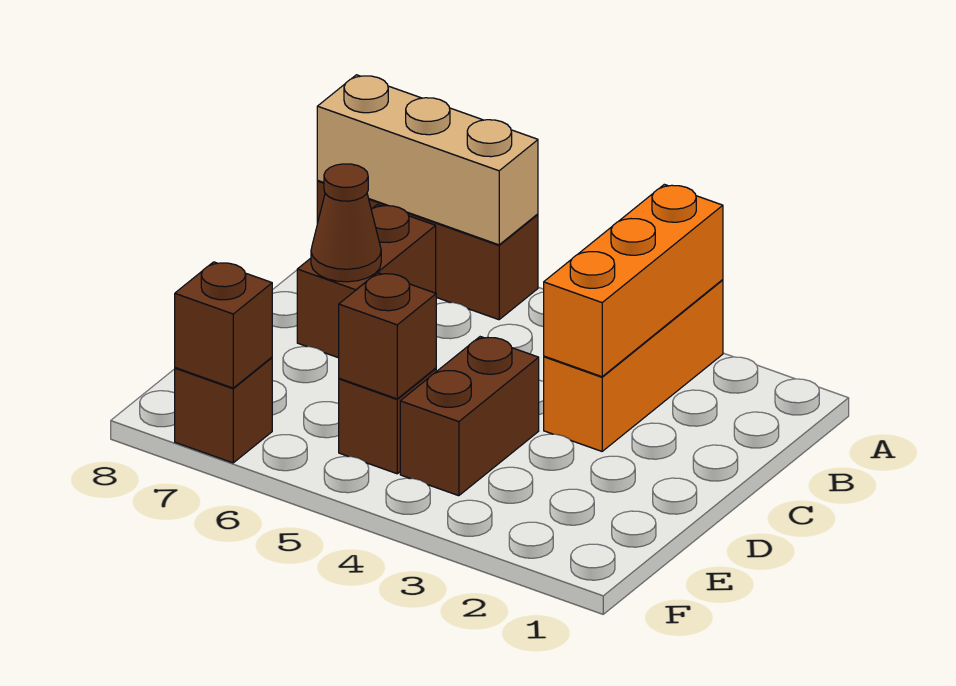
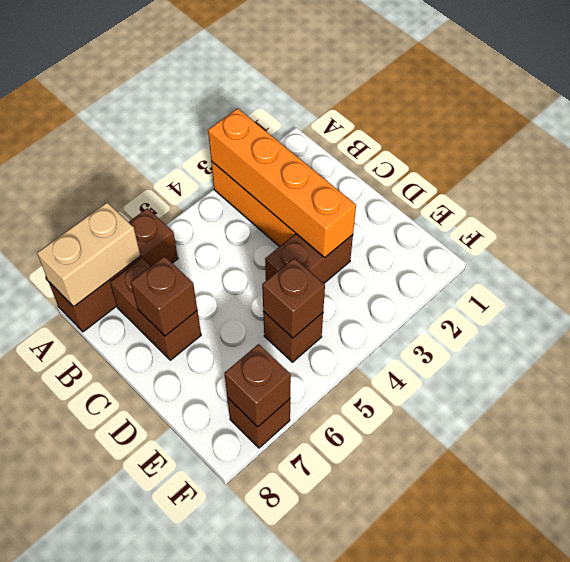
orange 1x3 brick [544,184,723,377] -> orange 1x4 brick [208,108,356,257]
tan 1x3 brick [317,75,538,245] -> tan 1x2 brick [37,203,140,307]
brown 1x1 cone [311,164,381,282] -> brown 1x1 brick [131,256,197,336]
brown 1x2 brick [400,337,539,496] -> brown 1x2 brick turned to [265,234,353,284]

